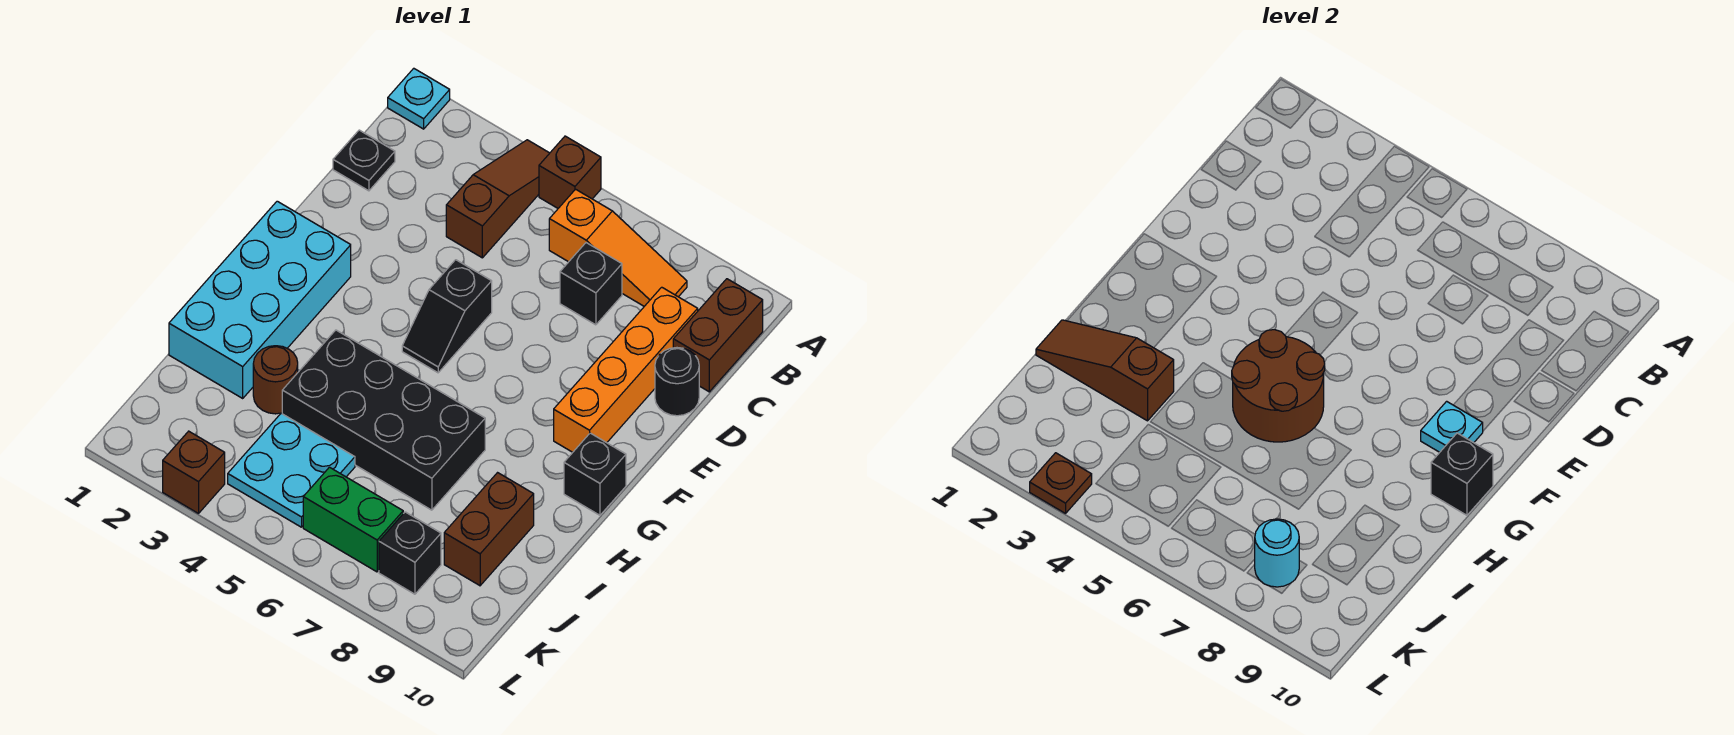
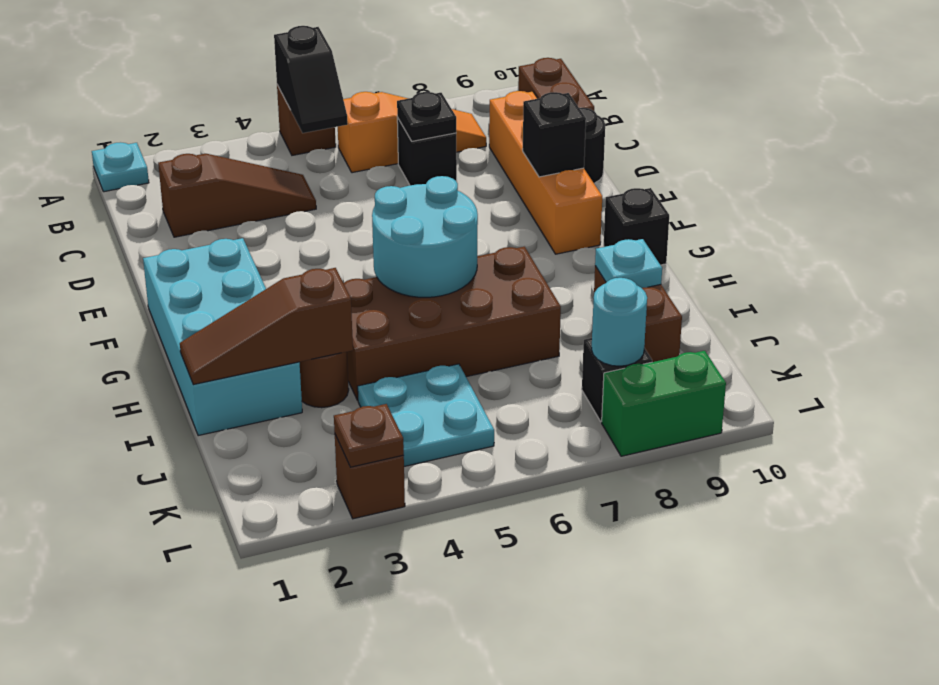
brown 1x3 slope [446,140,549,258] -> brown 1x3 slope turned to [158,154,316,237]
black 1x1 plate [333,130,395,191] -> black 1x1 plate moved to [397,92,456,141]
black 1x2 slope [402,260,492,373] -> black 1x2 slope moved to [274,26,348,133]
cyan 1x1 plate [1421,401,1483,452] -> cyan 1x1 plate moved to [595,239,662,288]
brown 2x2 round brick [1232,330,1325,442] -> cyan 2x2 round brick [372,176,478,297]
black 1x1 brick [1431,433,1493,515] -> black 1x1 brick moved to [523,92,586,177]
black 2x4 brick [282,330,485,510] -> brown 2x4 brick [344,247,561,400]
green 1x2 brick [303,467,403,572] -> green 1x2 brick moved to [602,351,726,456]

